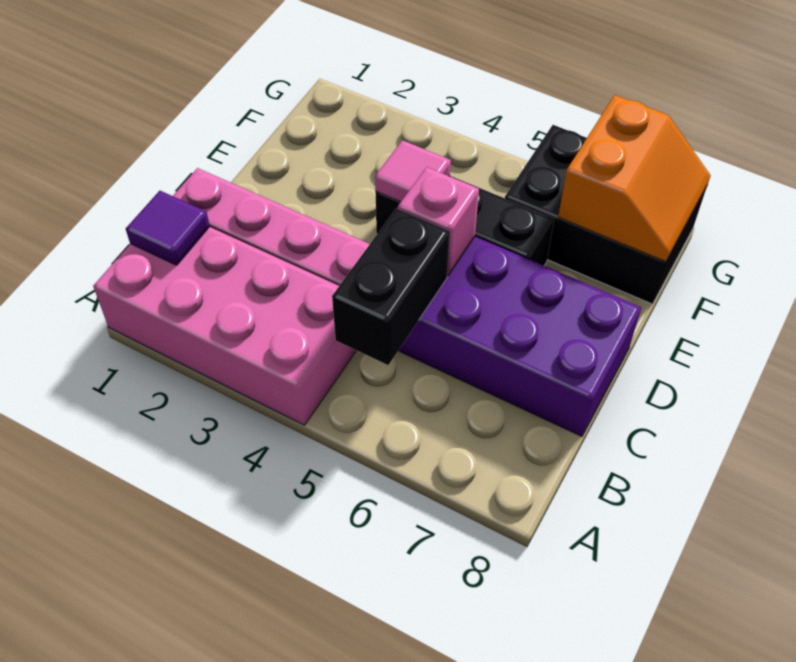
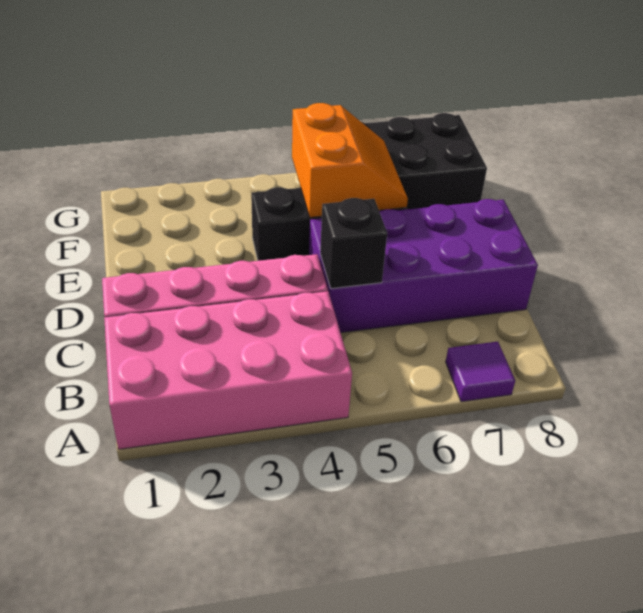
purple 1x1 tile [126,191,210,265] -> purple 1x1 tile moved to [446,342,515,402]
black 1x2 brick [332,208,450,365] -> black 1x1 brick [320,198,387,289]
pink 1x1 brick [398,167,479,275] -> none
pink 1x1 tile [375,140,451,202] -> none
orange 2x2 slope [558,95,711,262] -> orange 2x2 slope moved to [292,103,408,217]

